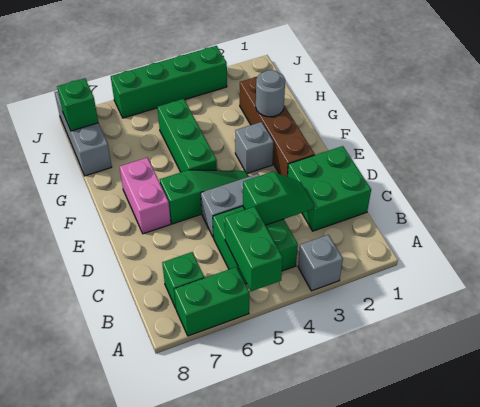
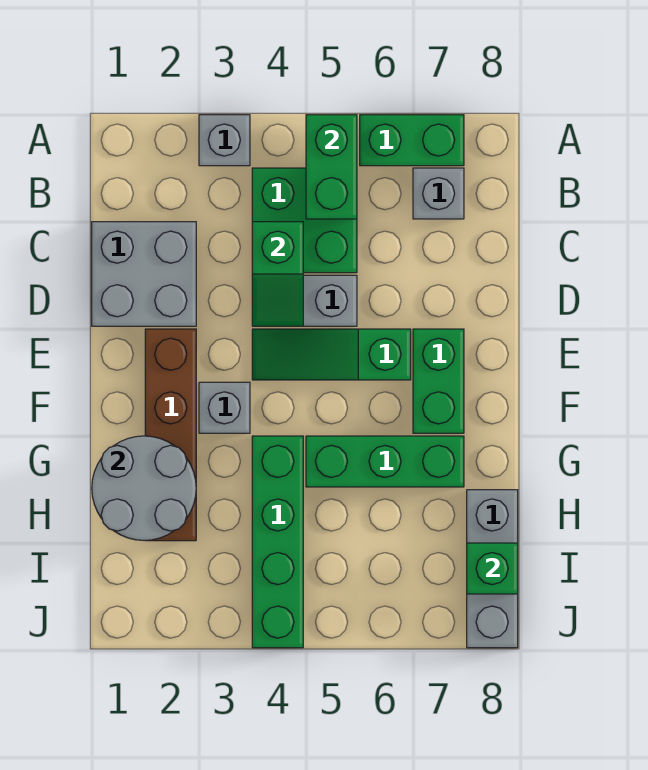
green 1x1 brick [162,252,204,308] -> grey 1x1 brick [413,168,464,219]
green 2x2 brick [288,146,371,231] -> grey 2x2 brick [92,222,196,326]
green 1x2 slope [243,172,314,225] -> green 1x2 slope turned to [252,222,303,326]
pink 1x2 brick [119,158,171,234] -> green 1x2 brick [413,329,464,433]
green 1x3 brick [157,99,217,172] -> green 1x3 brick turned to [306,436,464,487]
grey 1x1 round brick [256,70,285,117] -> grey 2x2 round brick [92,436,196,540]
green 1x4 brick [111,46,227,118] -> green 1x4 brick turned to [252,436,303,648]

